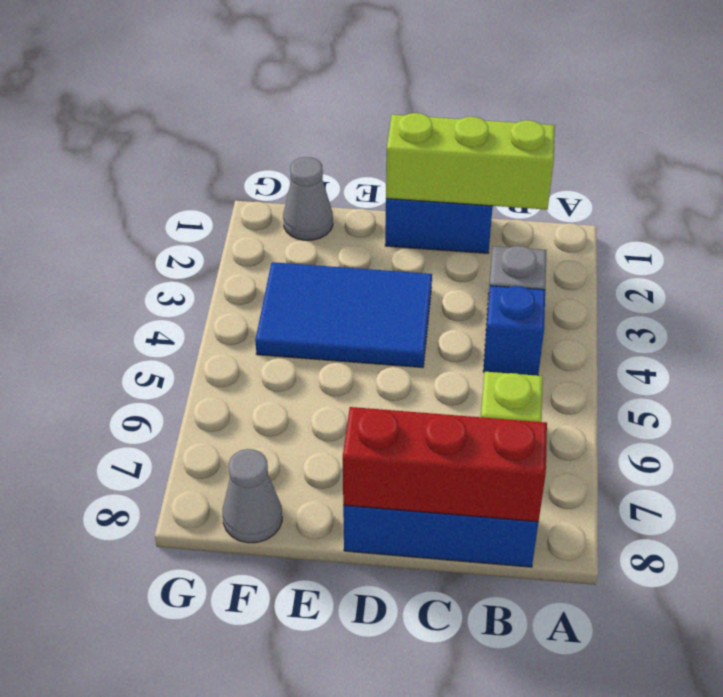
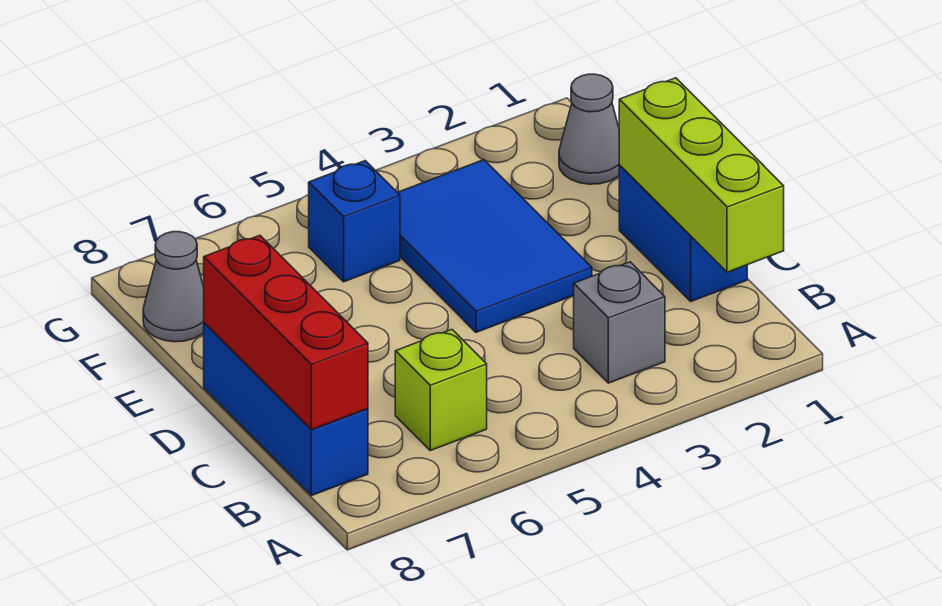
blue 1x1 brick [483,286,545,376] -> blue 1x1 brick moved to [309,161,400,282]

